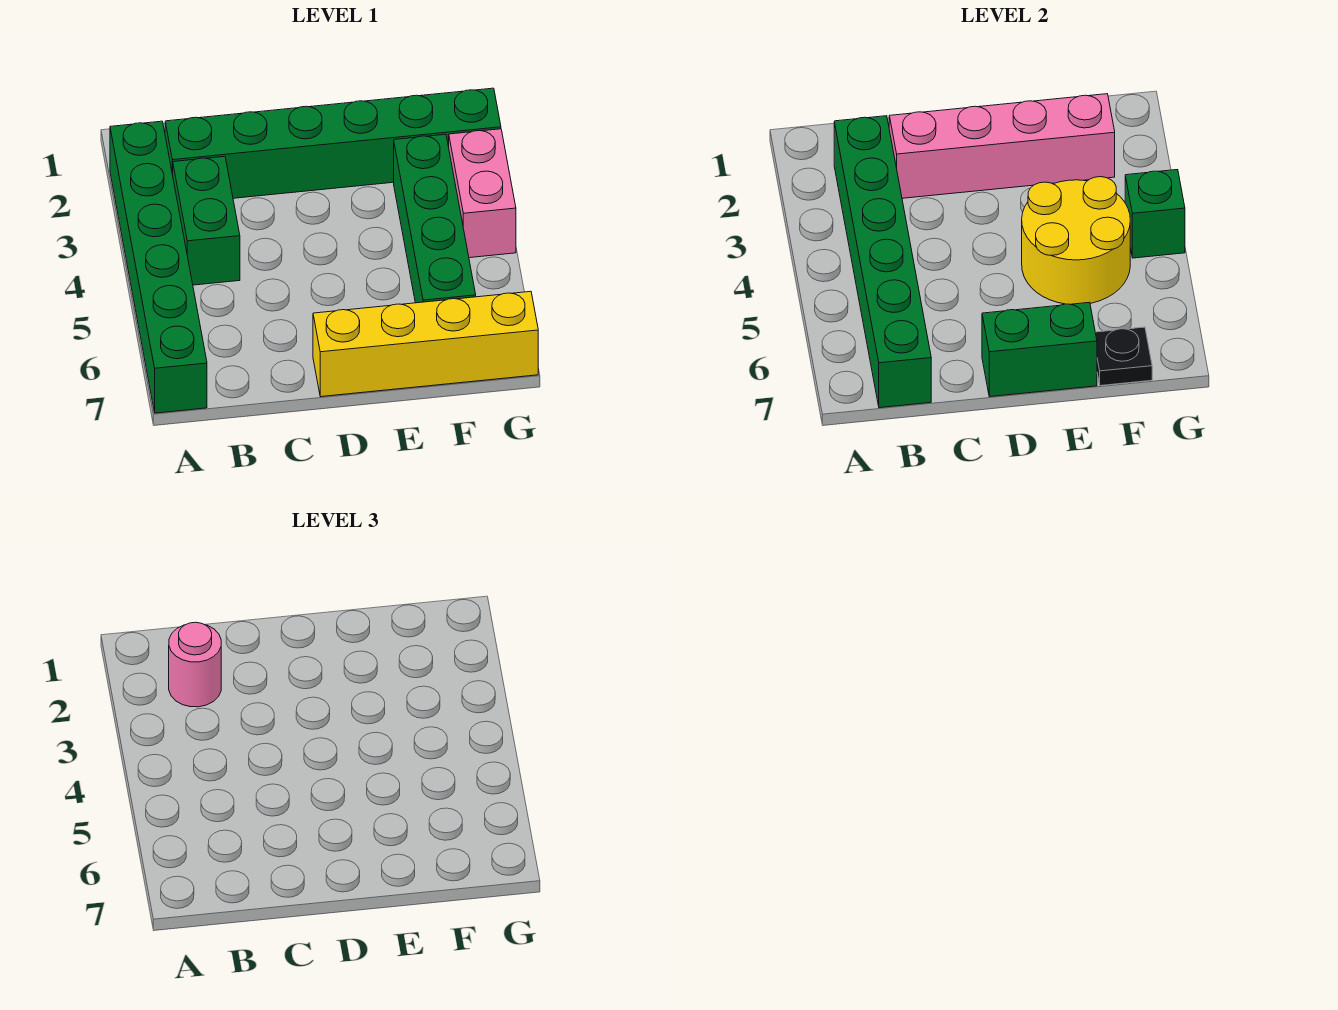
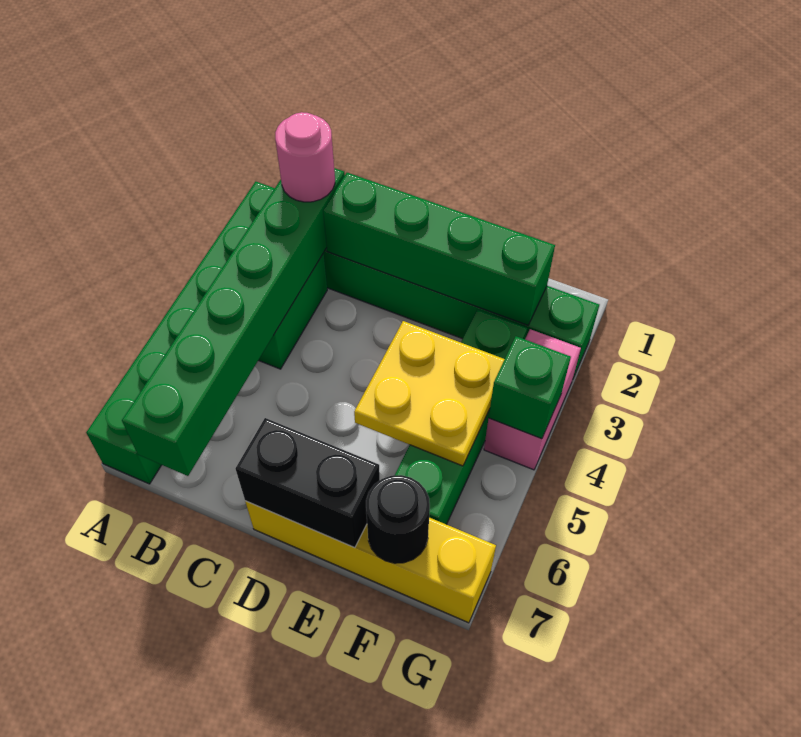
pink 1x4 brick [889,94,1115,198] -> green 1x4 brick [323,173,555,325]
green 1x2 brick [982,302,1097,397] -> black 1x2 brick [236,418,380,548]
yellow 2x2 round brick [1022,177,1130,304] -> yellow 2x2 plate [354,321,505,466]
black 1x1 plate [1095,327,1152,386] -> black 1x1 round brick [366,475,430,563]

